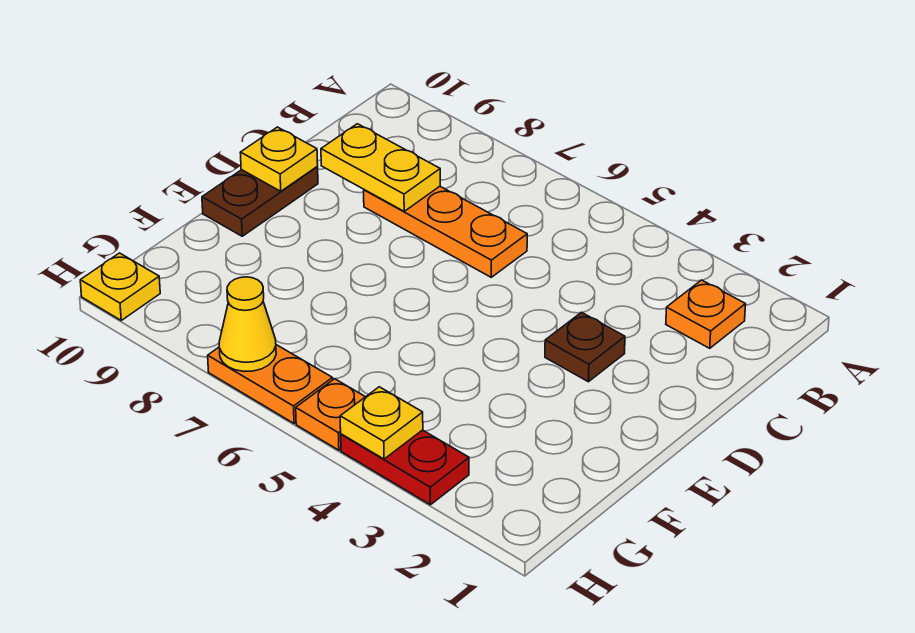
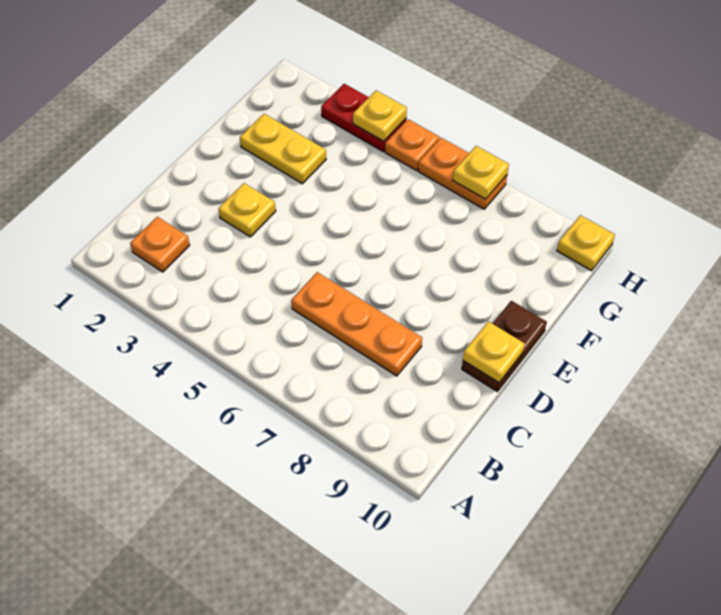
yellow 1x2 plate [321,124,440,211] -> yellow 1x2 plate moved to [240,114,326,184]
brown 1x1 plate [545,312,625,382] -> yellow 1x1 plate [218,183,276,237]
yellow 1x1 cone [219,277,276,371] -> yellow 1x1 plate [453,146,509,199]

